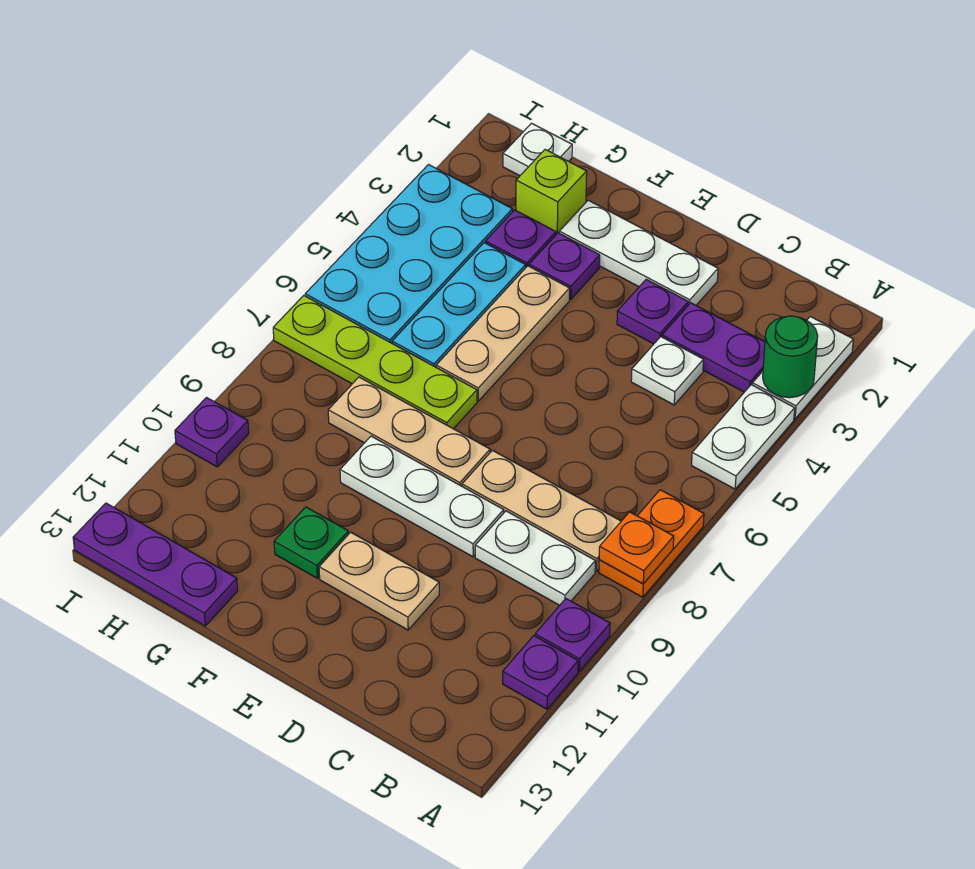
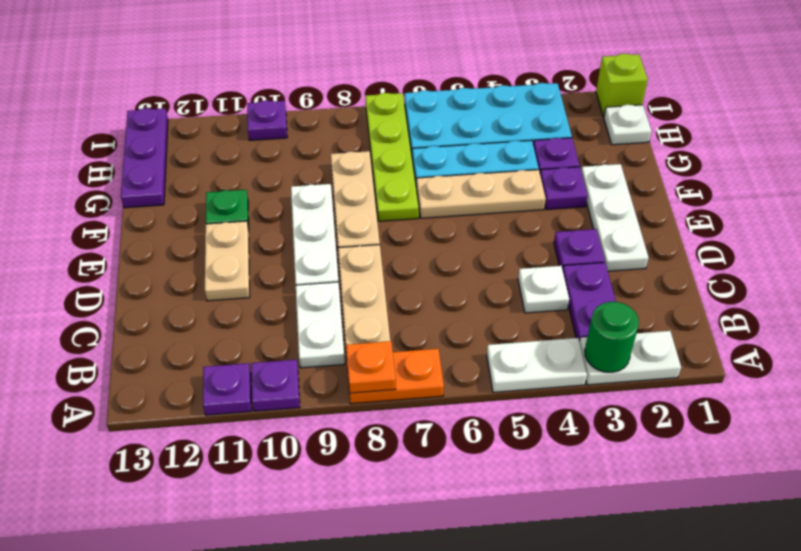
lime 1x1 brick [516,150,587,234] -> lime 1x1 brick moved to [596,53,648,117]

